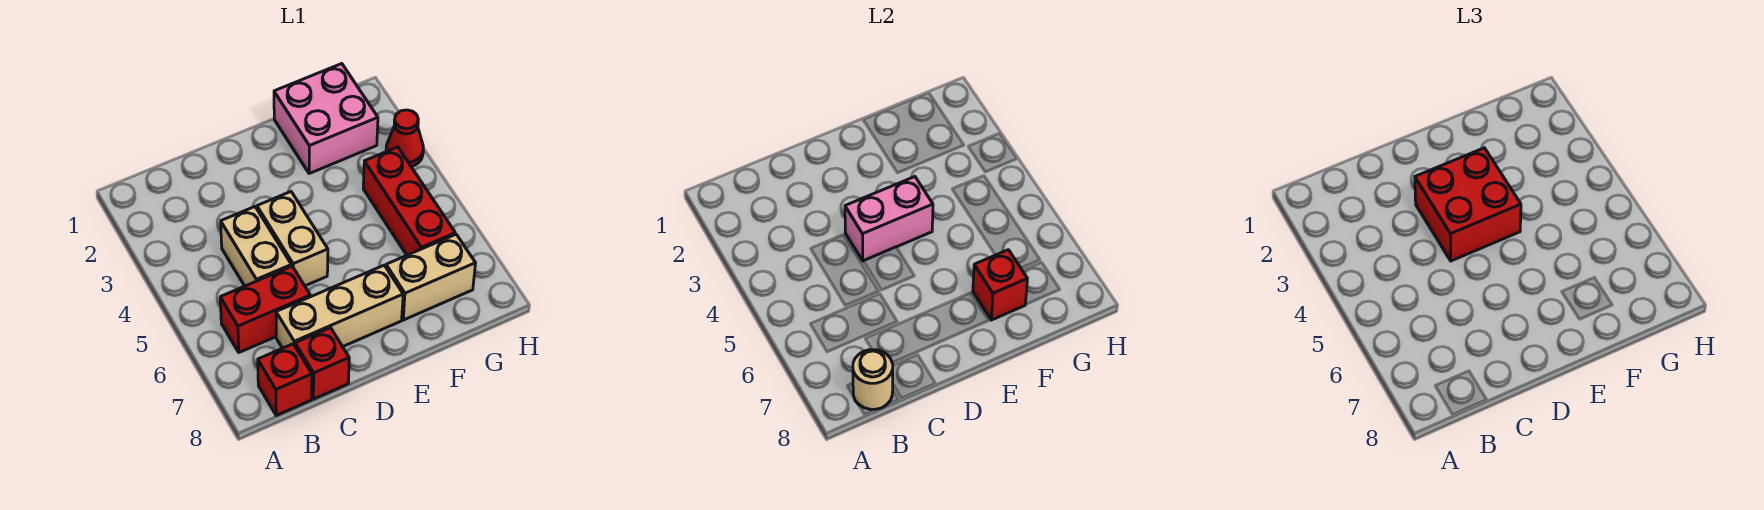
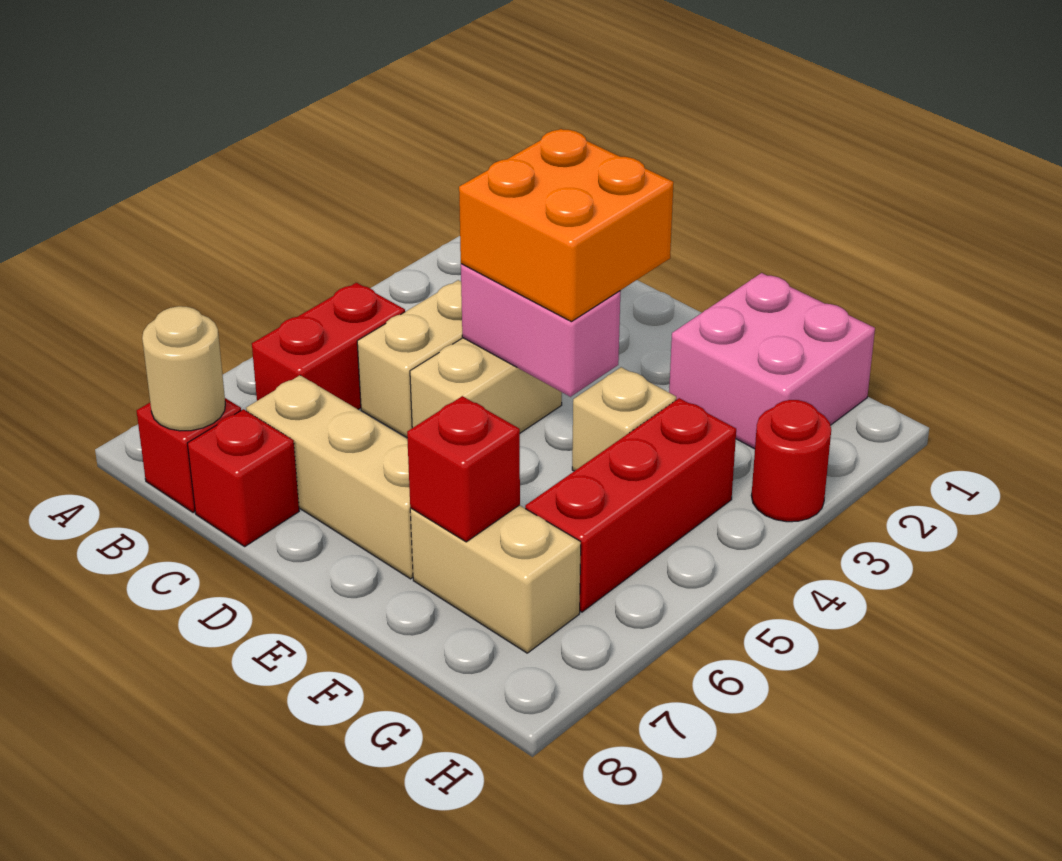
red 1x2 brick [220,266,310,352] -> red 1x2 brick turned to [252,283,405,409]
red 2x2 brick [1415,148,1521,261] -> orange 2x2 brick [459,129,673,322]
none -> tan 1x1 brick [572,367,676,471]
red 1x1 cone [386,110,423,167] -> red 1x1 round brick [751,400,831,522]

